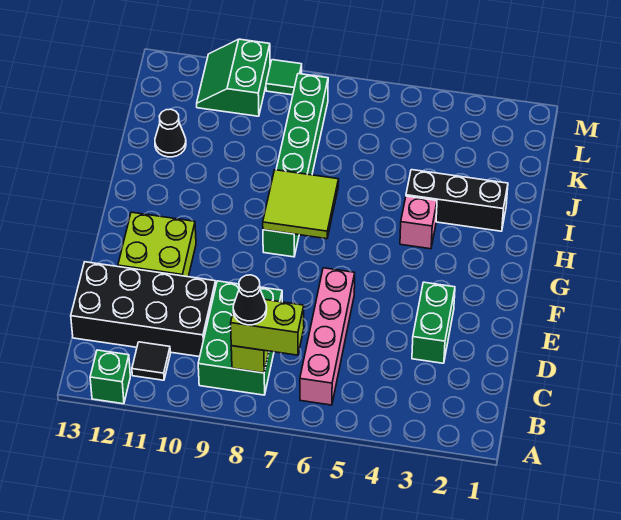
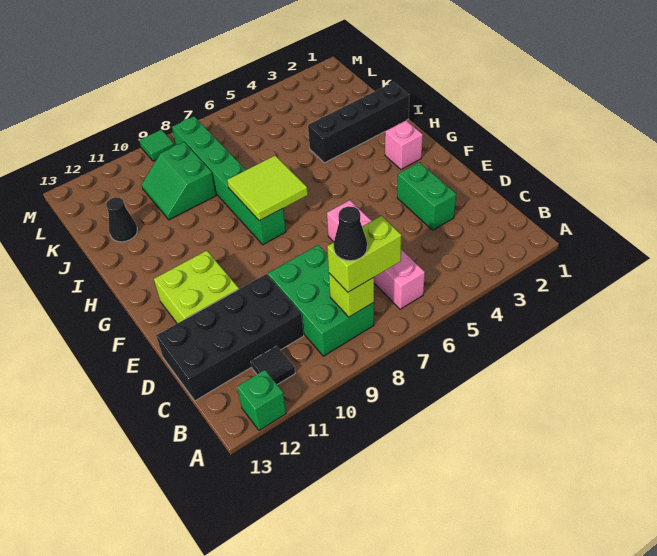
pink 1x1 brick [400,196,437,249] -> pink 1x1 brick moved to [385,121,423,169]
black 1x3 brick [406,170,508,231] -> black 1x4 brick [308,82,409,163]
green 2x2 slope [197,39,270,116] -> green 2x2 slope moved to [142,142,216,220]

